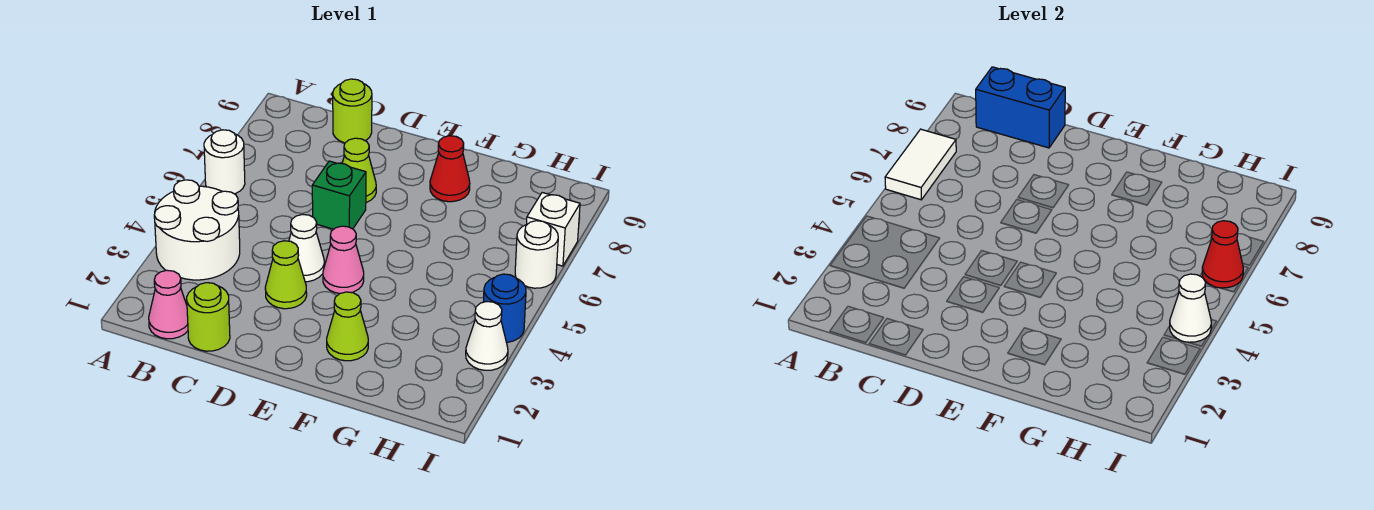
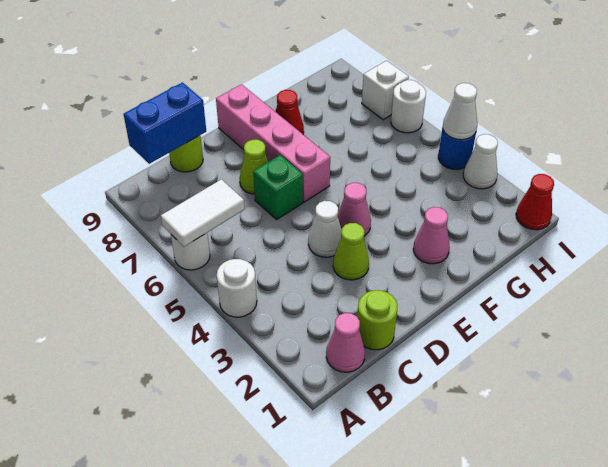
white 2x2 round brick [154,180,240,280] -> white 1x1 round brick [217,259,257,317]
white 1x2 tile [885,129,956,200] -> white 1x2 tile turned to [161,179,244,247]
none -> pink 1x4 brick [216,84,330,202]
lime 1x1 cone [327,292,368,361] -> pink 1x1 cone [413,207,450,264]
red 1x1 cone [1202,221,1243,288] -> red 1x1 cone moved to [516,174,554,230]

